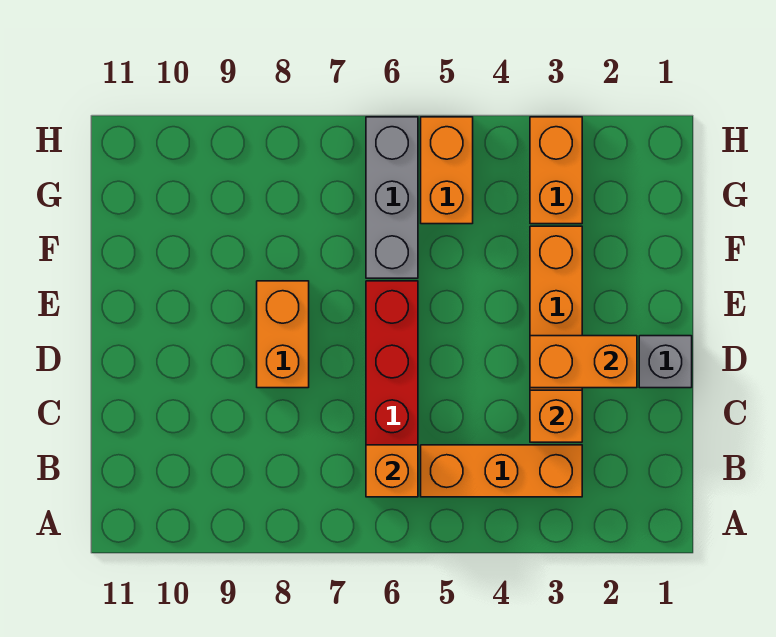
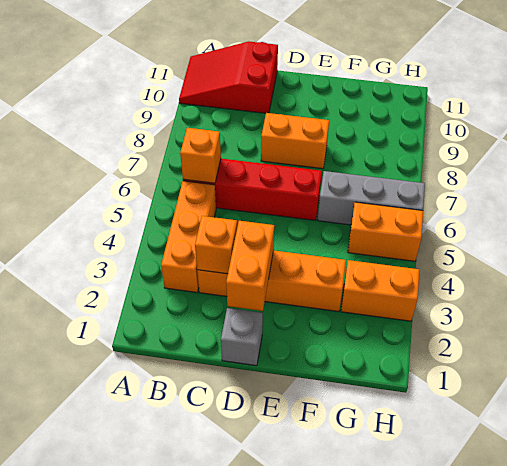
none -> red 2x3 slope [179,41,278,113]

